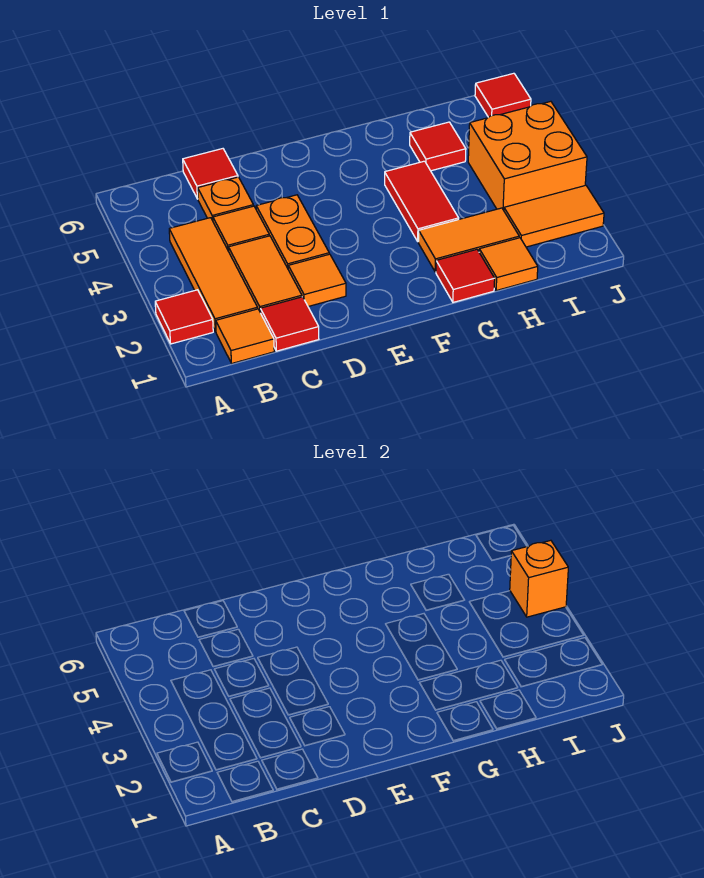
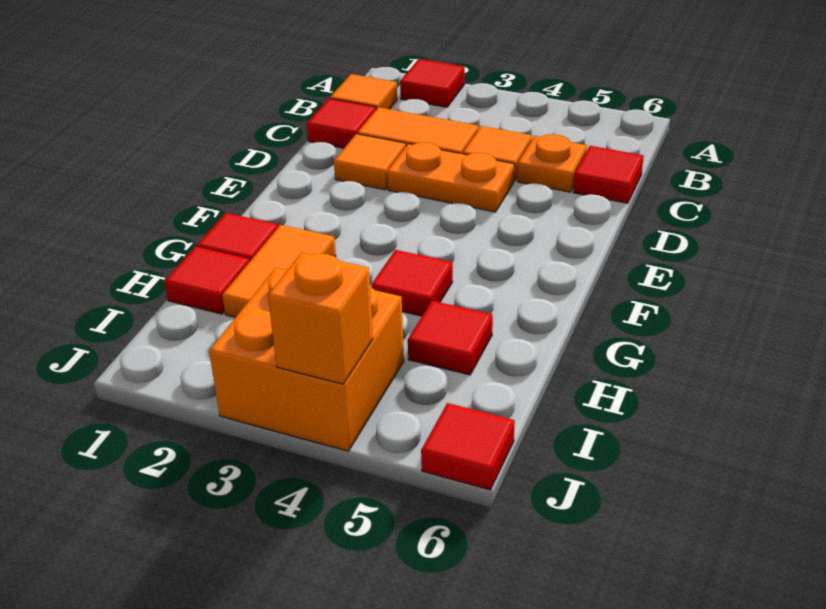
orange 1x3 tile [169,218,258,332] -> none
red 1x2 tile [385,161,459,242] -> red 1x1 tile [371,250,453,316]
orange 1x1 tile [479,238,538,290] -> red 1x1 tile [164,247,249,314]
orange 1x2 tile [504,185,604,247] -> none

